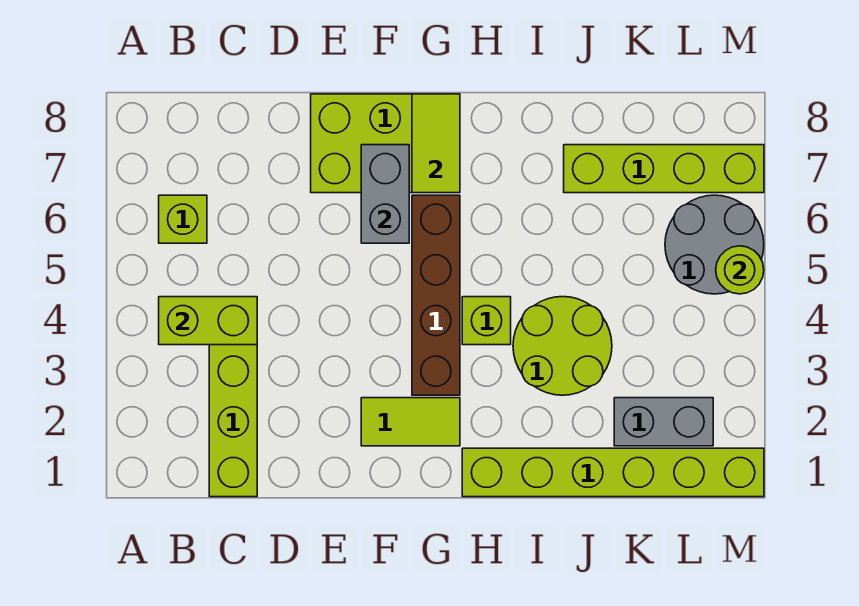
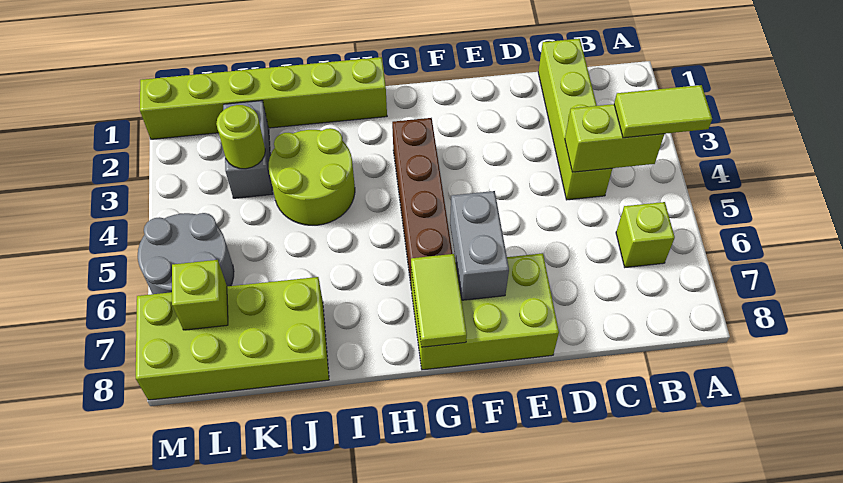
lime 1x2 tile [361,398,460,446] -> lime 1x2 tile moved to [614,85,712,138]
lime 1x1 brick [462,297,511,345] -> lime 1x1 brick moved to [172,260,228,330]
lime 1x4 brick [564,145,764,193] -> lime 2x4 brick [136,277,329,400]
grey 1x2 brick [614,398,713,446] -> grey 1x2 brick turned to [223,101,273,198]
lime 1x1 round brick [716,246,764,294] -> lime 1x1 round brick moved to [216,105,265,169]

